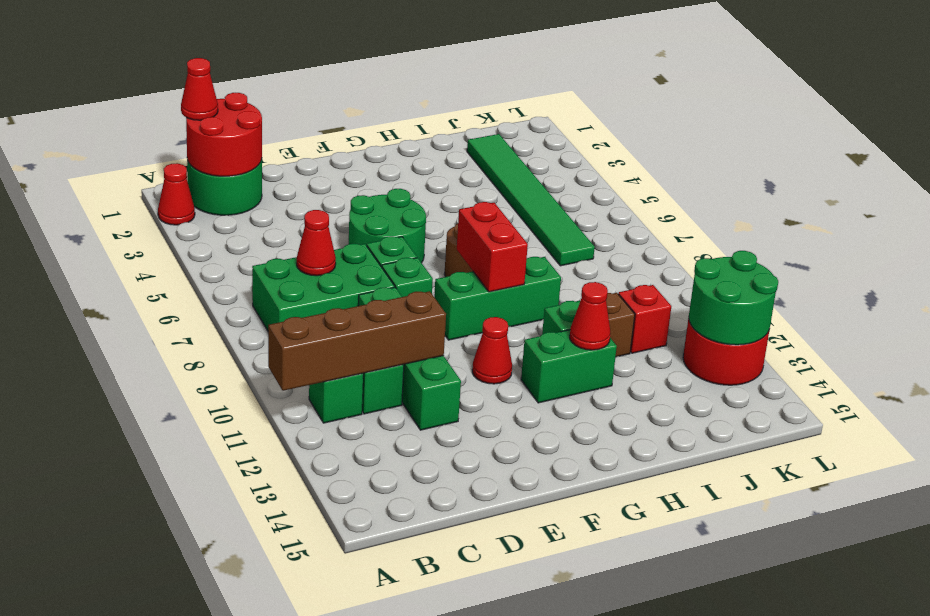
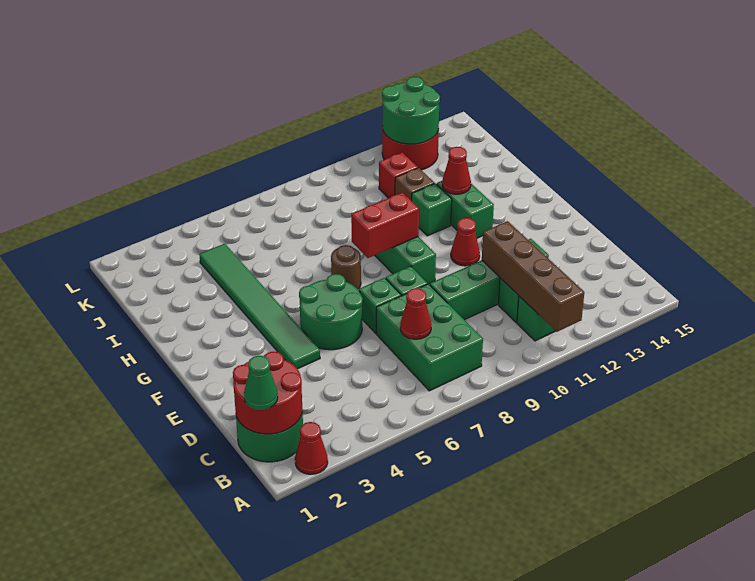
red 1x1 cone [181,58,218,120] -> green 1x1 cone [244,356,278,410]
green 1x6 tile [467,134,595,266] -> green 1x6 tile turned to [199,244,320,369]

